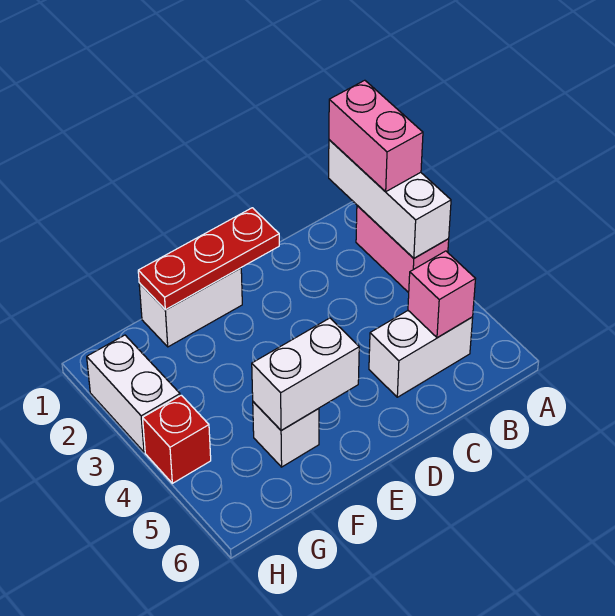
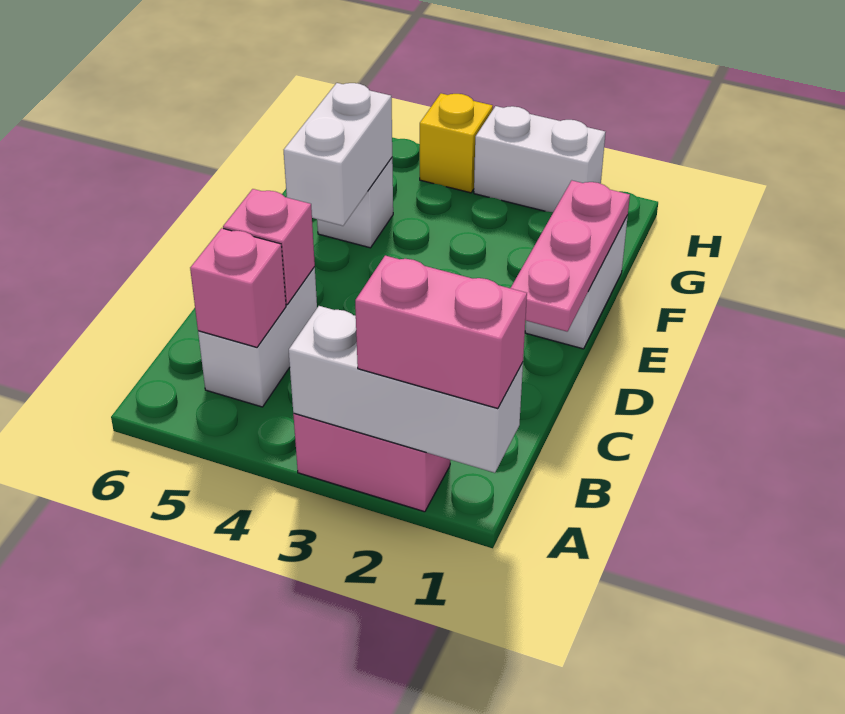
none -> pink 1x1 brick [223,189,315,305]
red 1x3 plate [138,208,279,310] -> pink 1x3 plate [511,181,630,331]
red 1x1 brick [143,395,211,483] -> yellow 1x1 brick [420,93,493,193]

